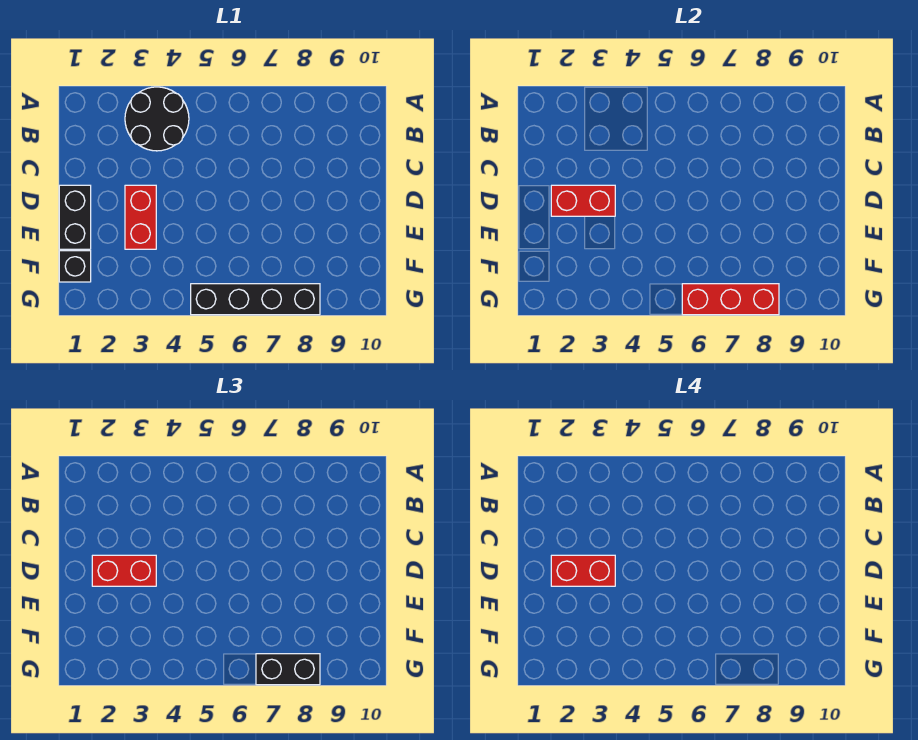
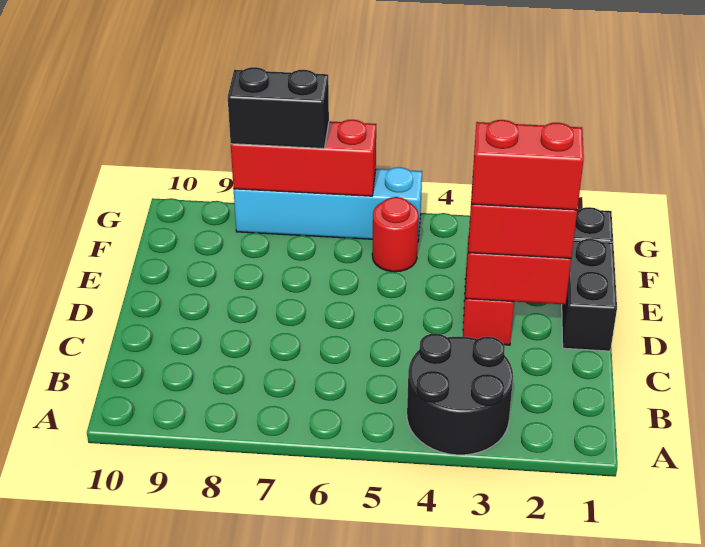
none -> red 1x1 round brick [372,197,419,272]
black 1x4 brick [191,284,320,315] -> cyan 1x4 brick [234,167,422,240]

